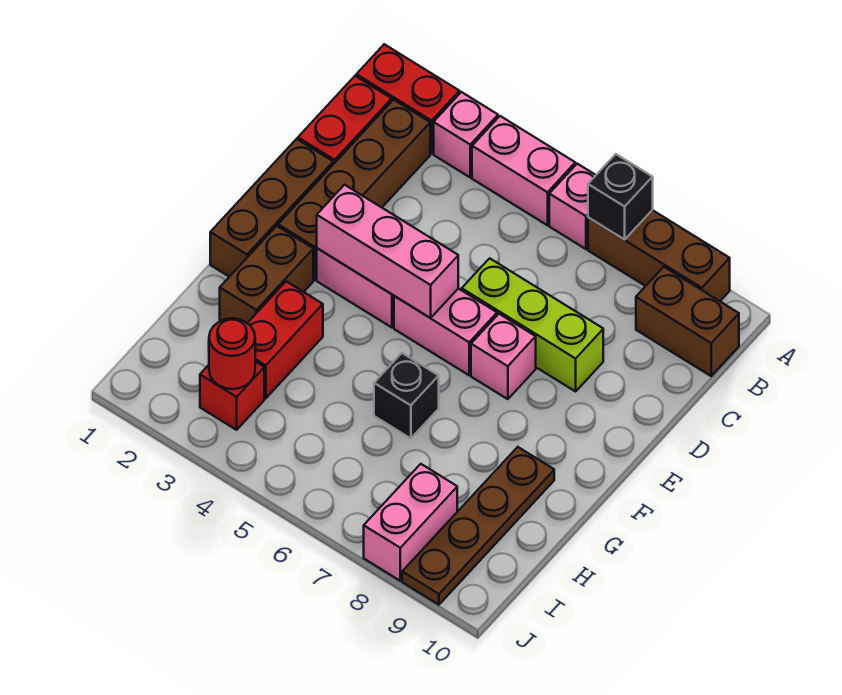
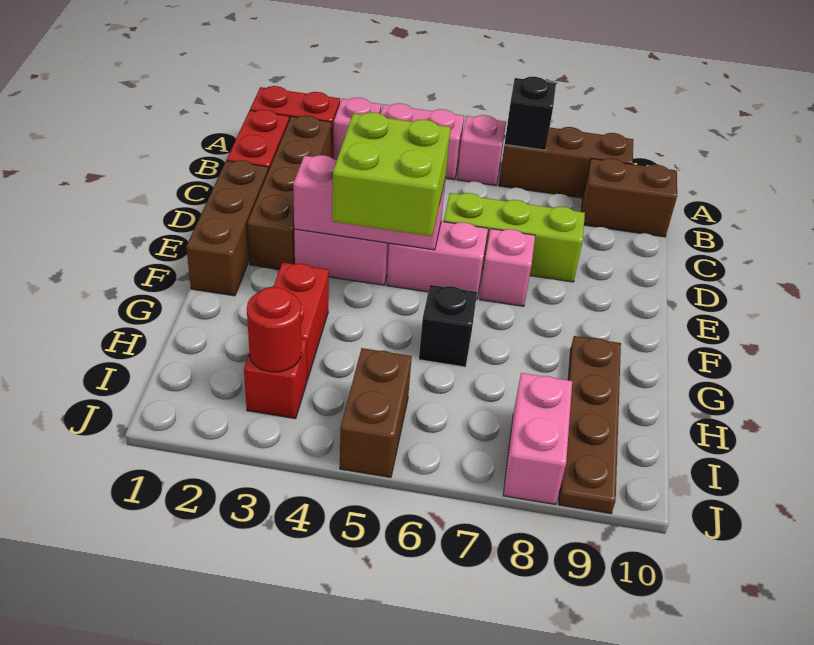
none -> lime 2x2 brick [332,112,451,236]
brown 1x2 brick [220,226,313,323] -> brown 1x2 brick moved to [340,348,412,477]

